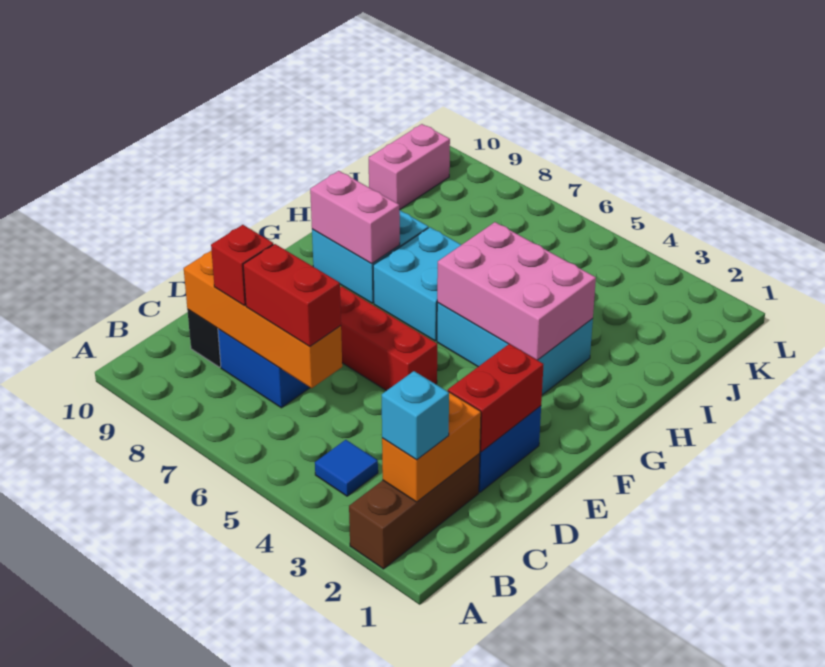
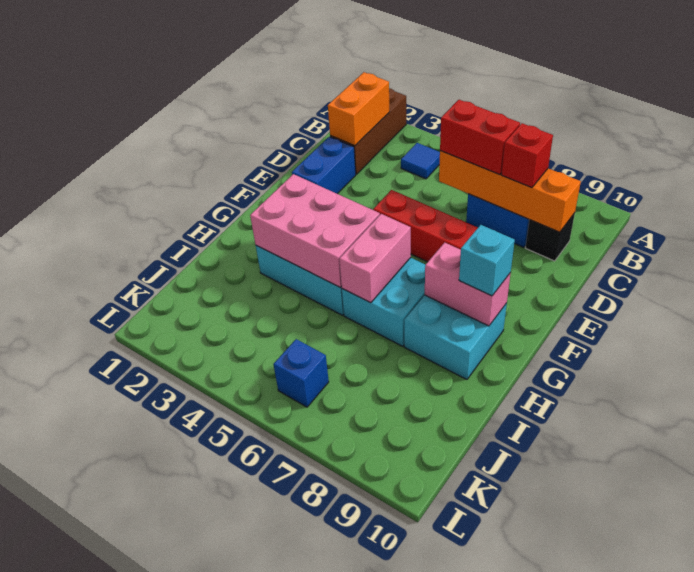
cyan 1x1 brick [382,371,449,460] -> cyan 1x1 brick moved to [459,225,515,296]
red 1x2 brick [448,344,544,452] -> none
pink 1x2 brick [369,124,450,210] -> pink 1x2 brick moved to [339,214,411,303]
none -> blue 1x1 brick [273,339,329,407]

